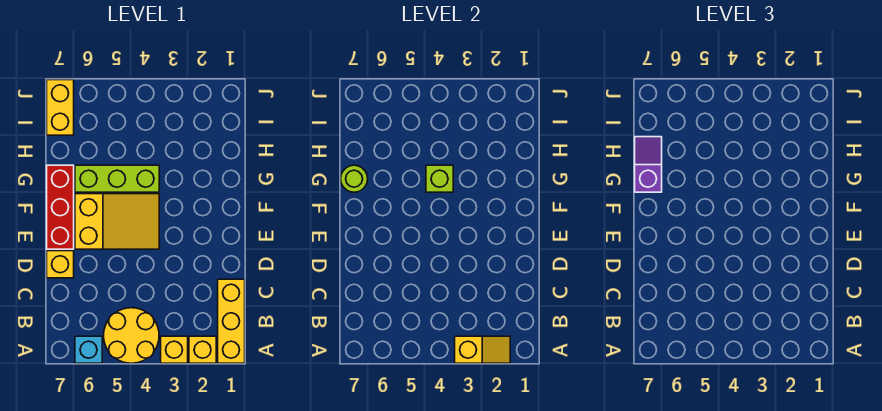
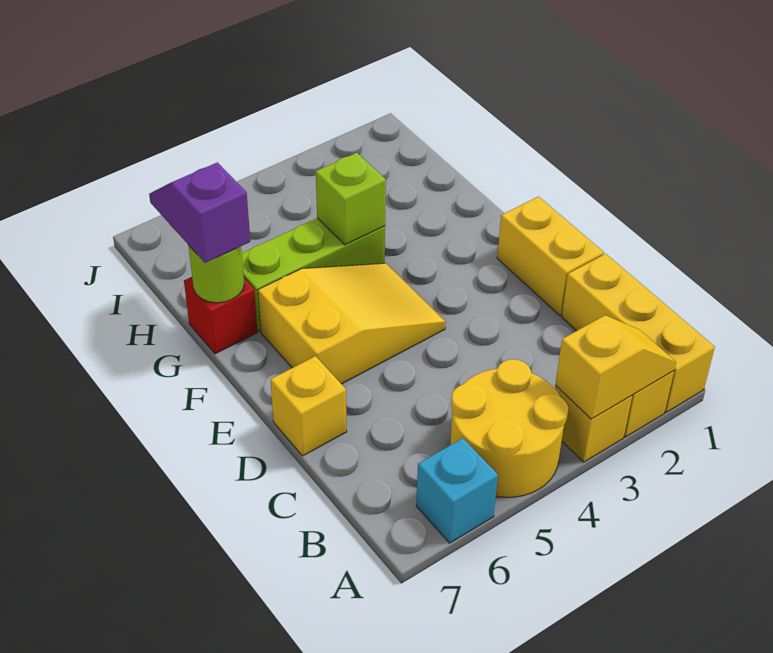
red 1x3 brick [47,165,74,249] -> red 1x1 brick [184,277,258,354]
yellow 1x2 brick [47,80,74,135] -> yellow 1x2 brick moved to [497,197,604,316]

